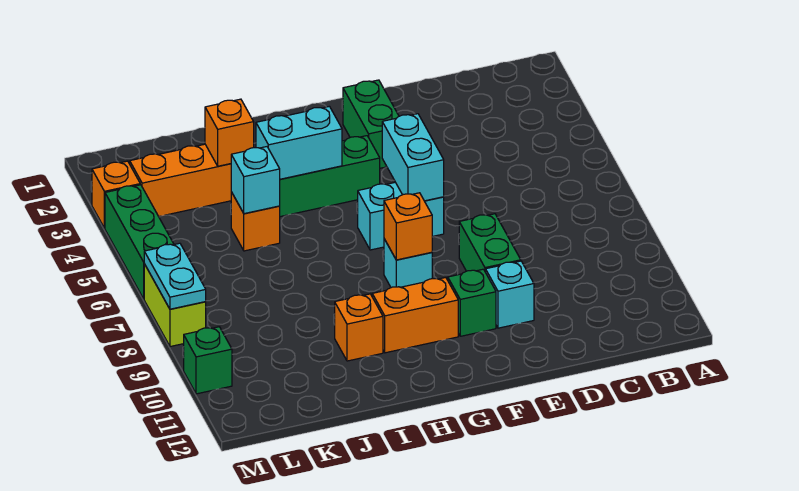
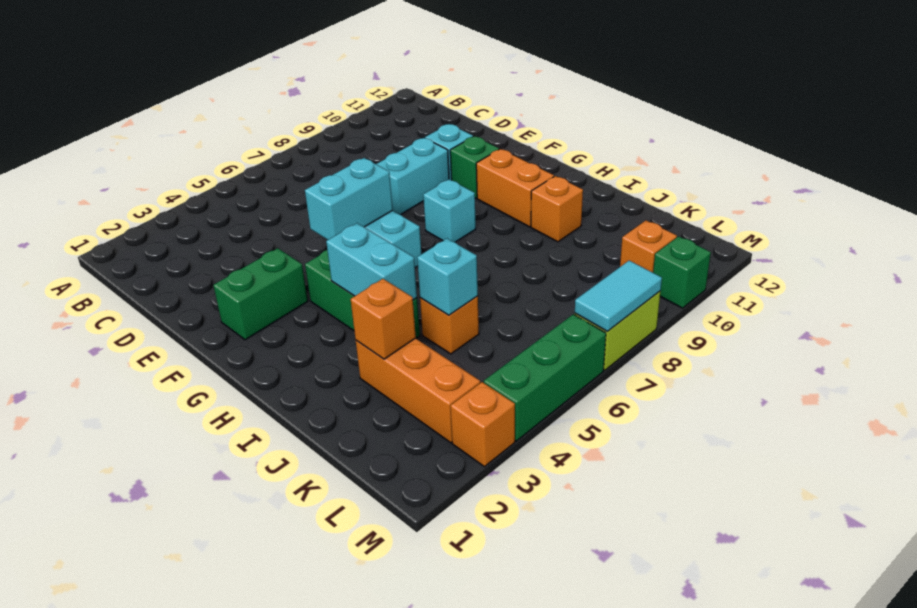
green 1x2 brick [459,214,521,272] -> cyan 1x2 brick [376,138,449,215]
orange 1x1 brick [384,193,432,260] -> orange 1x1 brick moved to [620,221,677,273]
cyan 1x2 plate [144,243,206,309] -> cyan 1x2 tile [575,261,662,331]

